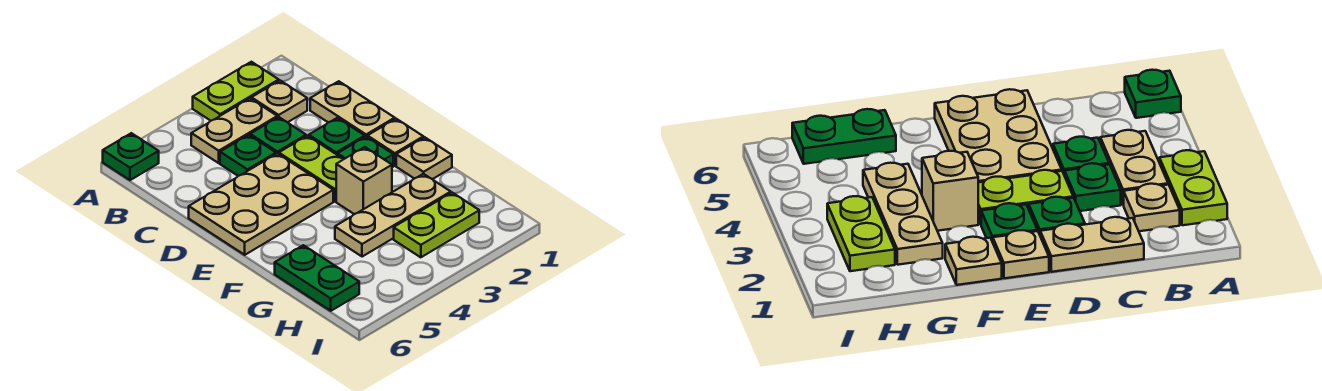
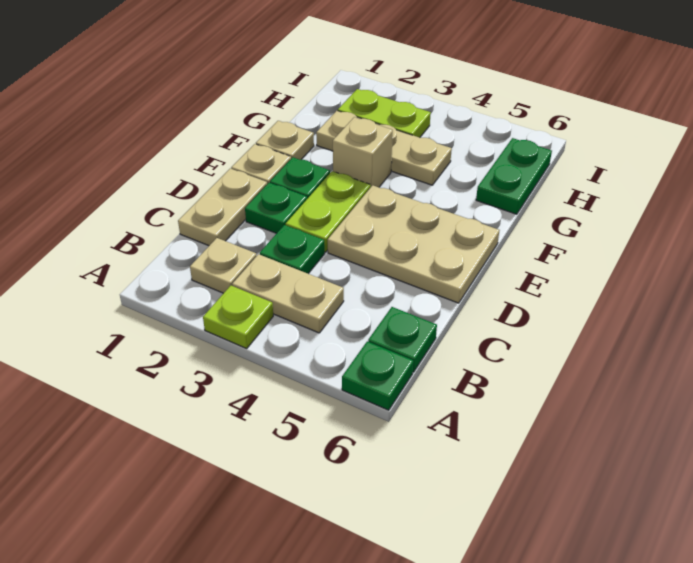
lime 1x2 plate [193,62,279,121] -> lime 1x1 plate [203,286,273,348]
green 1x1 plate [220,135,276,176] -> green 1x1 plate moved to [368,307,437,372]

